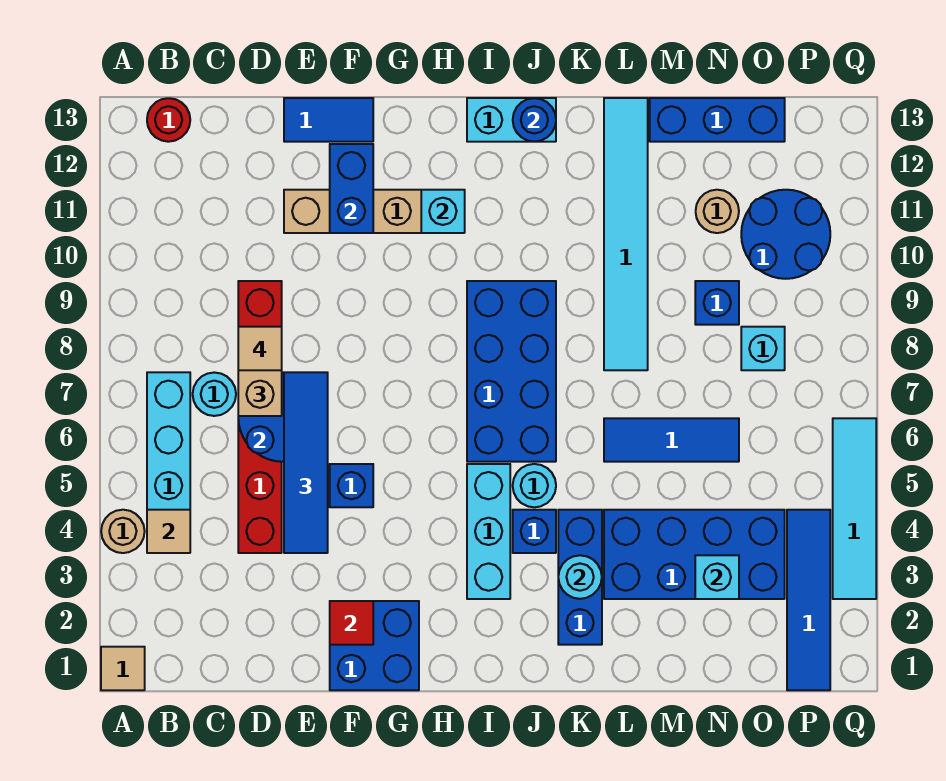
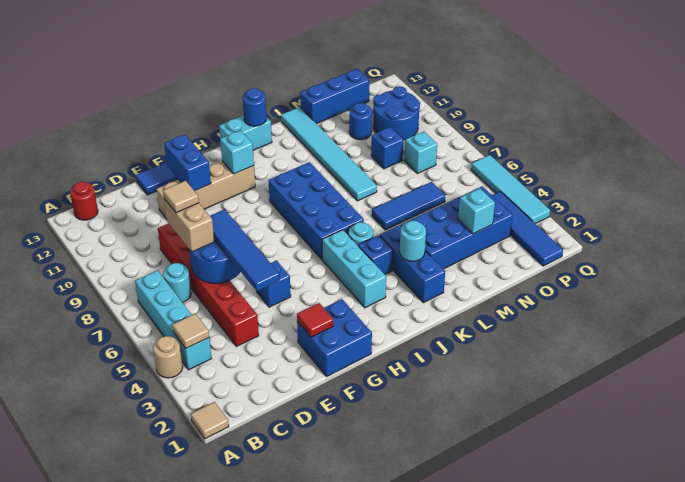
tan 1x1 round brick [696,190,739,233] -> blue 1x1 round brick [349,103,372,140]

